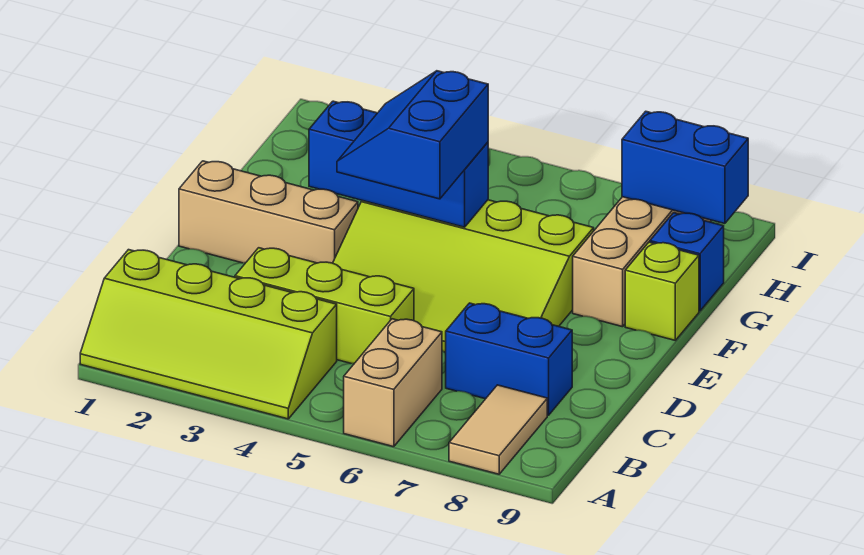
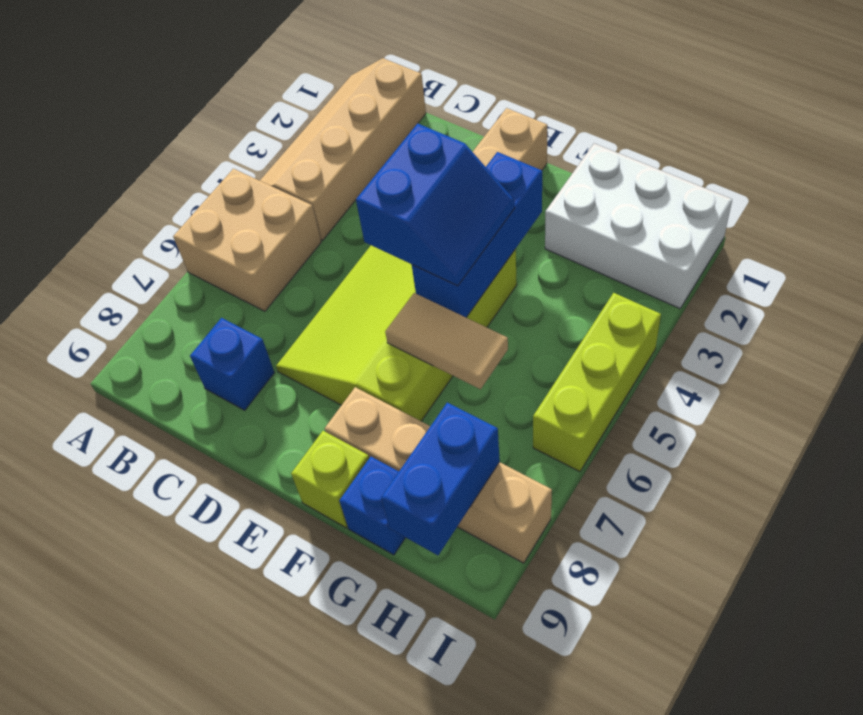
lime 2x4 slope [80,250,337,419] -> tan 2x4 slope [260,58,426,240]
tan 1x2 brick [344,319,442,447] -> tan 2x2 brick [173,169,321,311]
tan 1x2 tile [449,385,547,474] -> tan 1x2 tile moved to [385,293,508,389]
lime 1x3 brick [235,248,414,363] -> lime 1x3 brick moved to [533,293,661,472]
blue 1x2 brick [446,303,572,415] -> blue 1x1 brick [190,318,274,410]
blue 2x2 slope [337,71,488,199] -> blue 2x2 slope turned to [356,124,515,286]
none -> white 2x3 brick [545,143,732,308]

